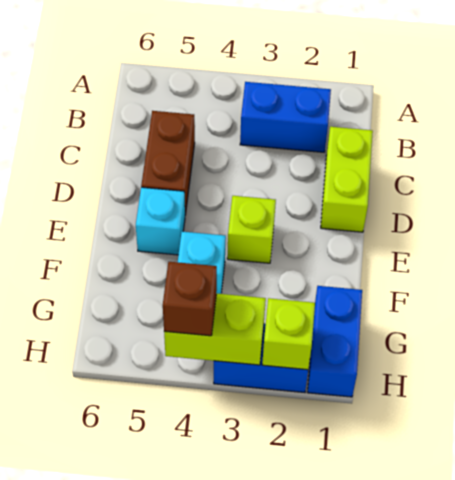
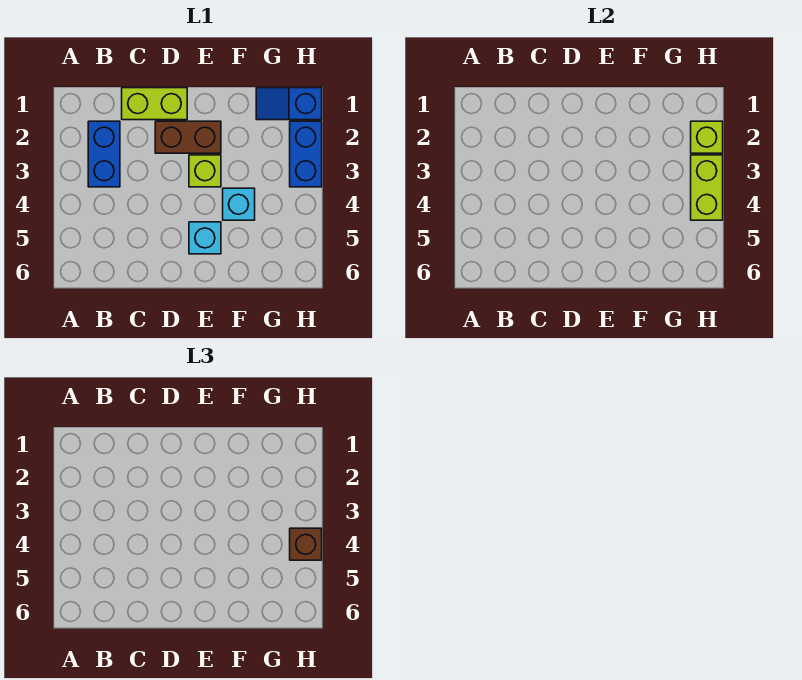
brown 1x2 brick [141,111,195,215] -> brown 1x2 brick moved to [155,121,221,153]
blue 1x2 brick [308,286,362,397] -> blue 1x2 slope [256,88,322,120]

